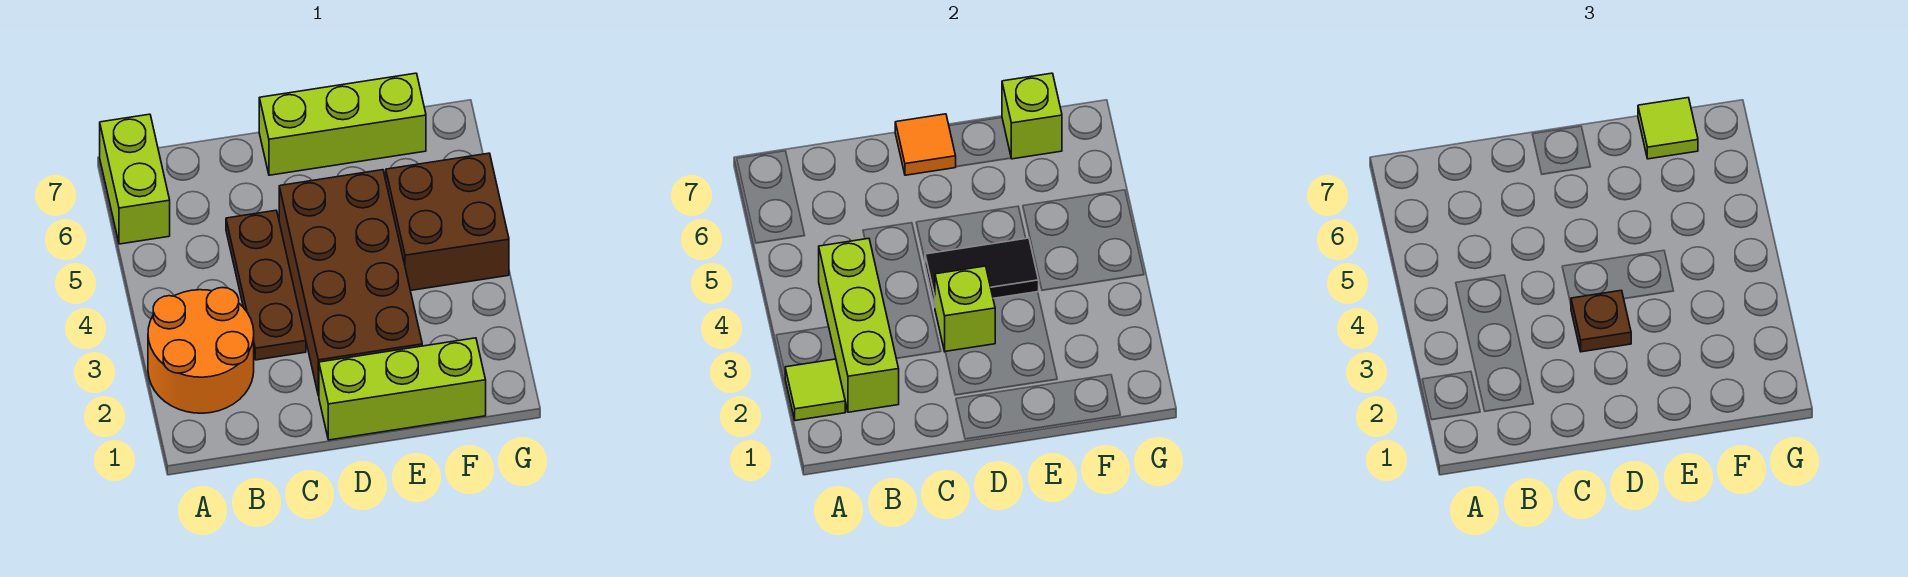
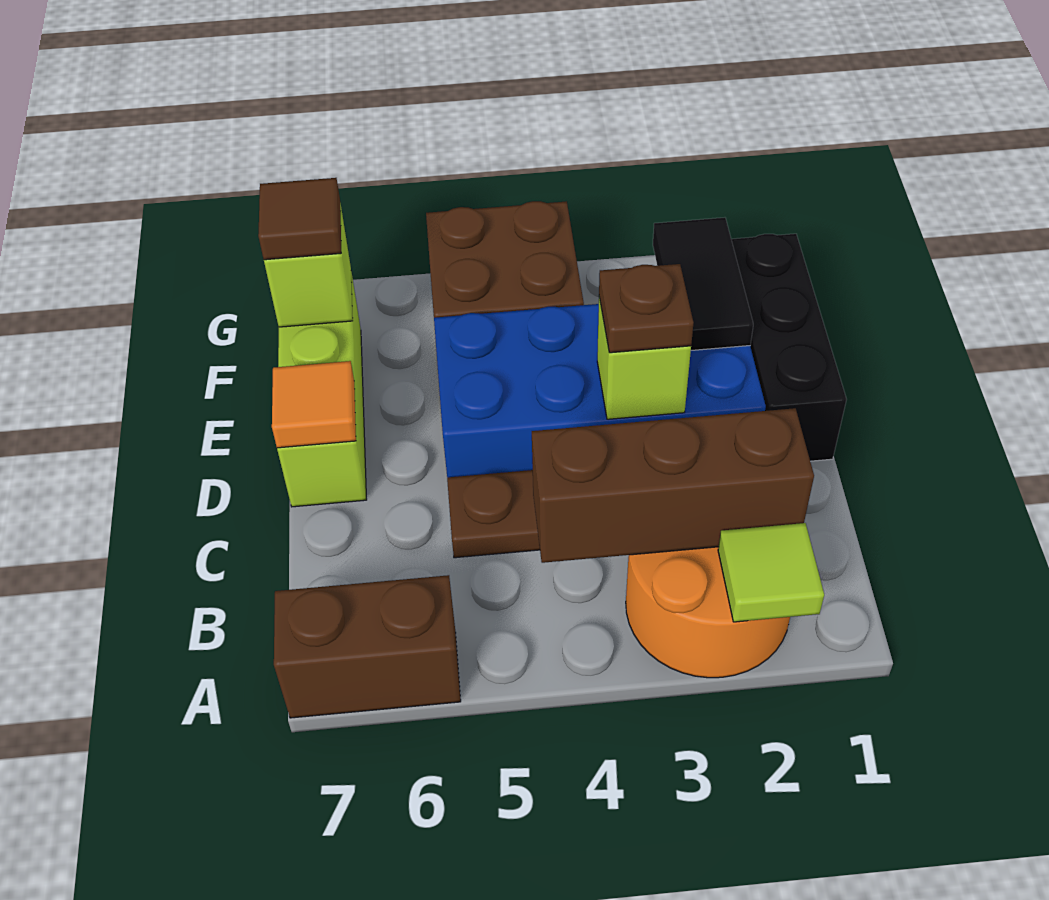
lime 1x2 brick [100,114,170,244] -> brown 1x2 brick [274,575,461,718]
lime 1x3 brick [819,238,899,412] -> brown 1x3 brick [532,408,814,563]
lime 1x3 brick [319,338,486,440] -> black 1x3 brick [731,234,847,461]
brown 2x4 brick [279,170,422,396] -> blue 2x4 brick [434,304,766,477]
black 1x2 tile [925,238,1039,307] -> black 1x2 tile moved to [653,218,753,350]
lime 1x1 tile [1638,98,1698,159] -> brown 1x1 tile [258,178,341,260]

